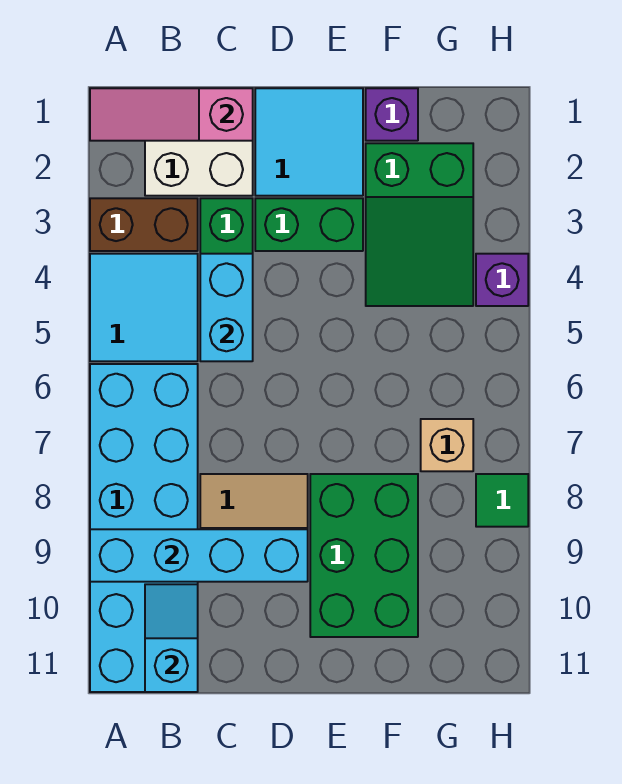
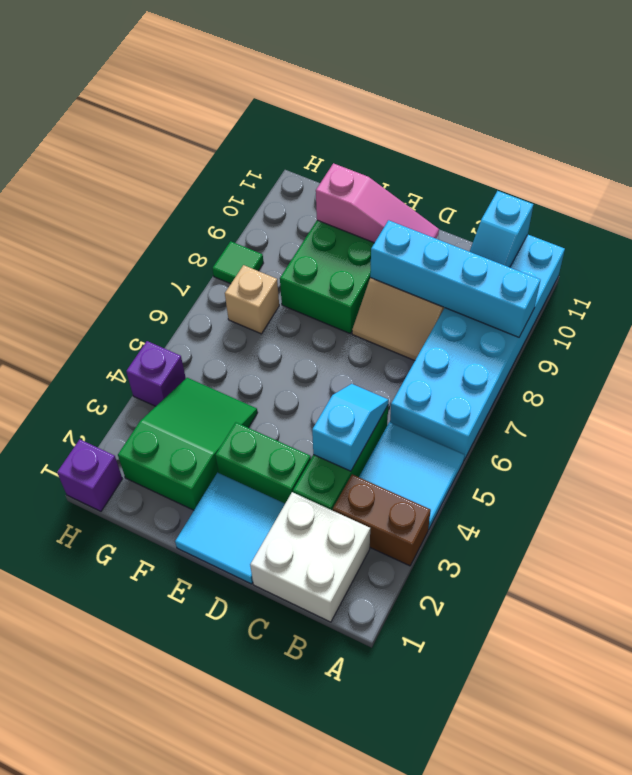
pink 1x3 slope [90,88,253,141] -> pink 1x3 slope moved to [316,163,439,243]
cyan 1x2 brick [200,254,253,361] -> cyan 1x2 slope [312,384,389,471]
purple 1x1 brick [366,88,418,141] -> purple 1x1 brick moved to [57,439,122,511]

